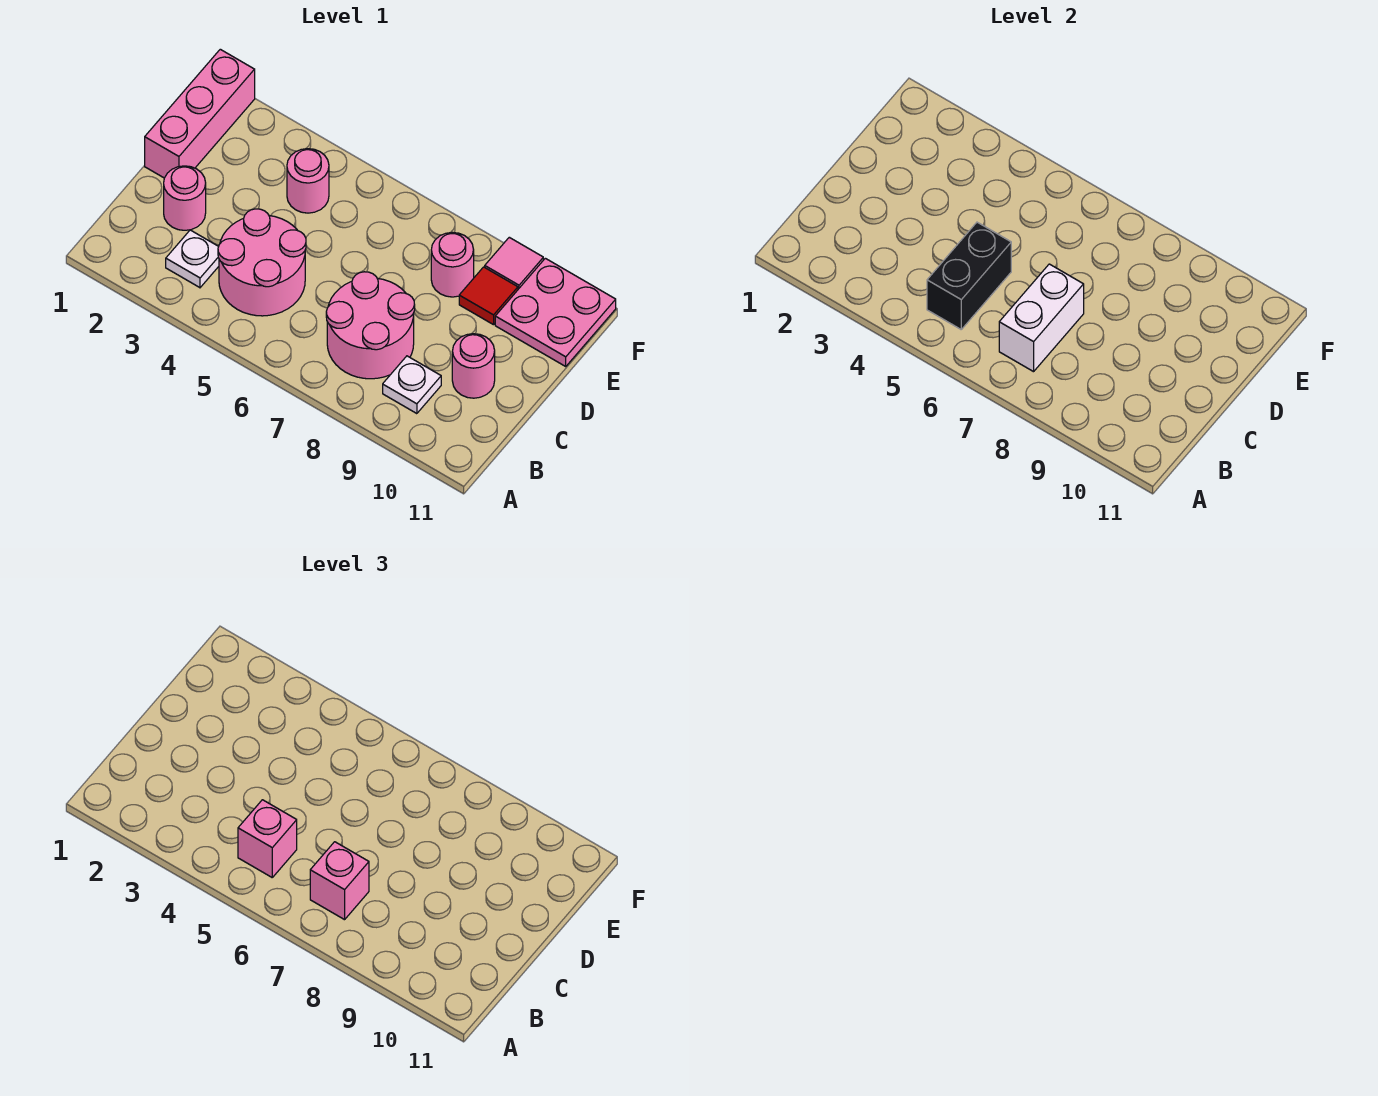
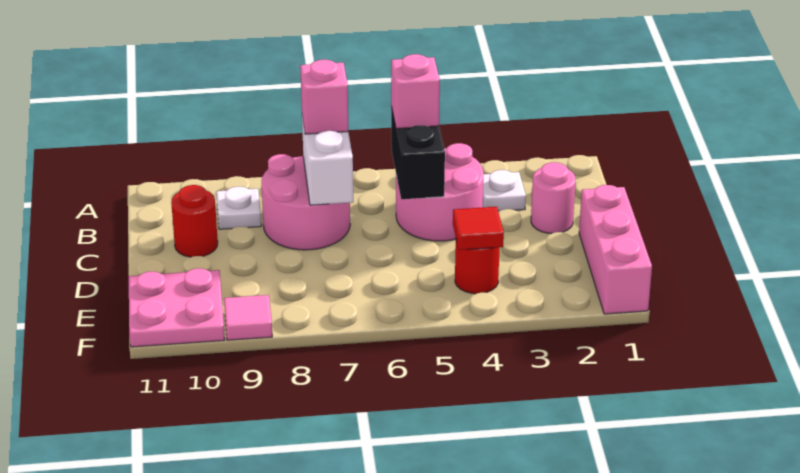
pink 1x1 round brick [452,334,495,398] -> red 1x1 round brick [171,185,218,257]
pink 1x1 round brick [287,149,329,213] -> red 1x1 round brick [455,240,499,294]
pink 1x1 round brick [431,232,474,297] -> none
red 1x1 tile [459,267,518,325] -> red 1x1 tile moved to [453,207,504,250]

